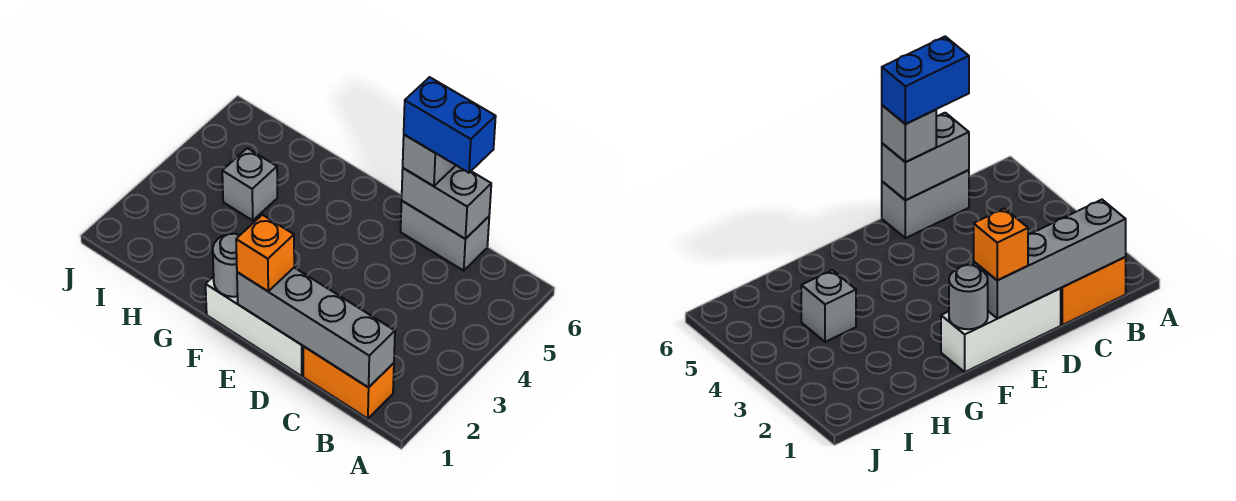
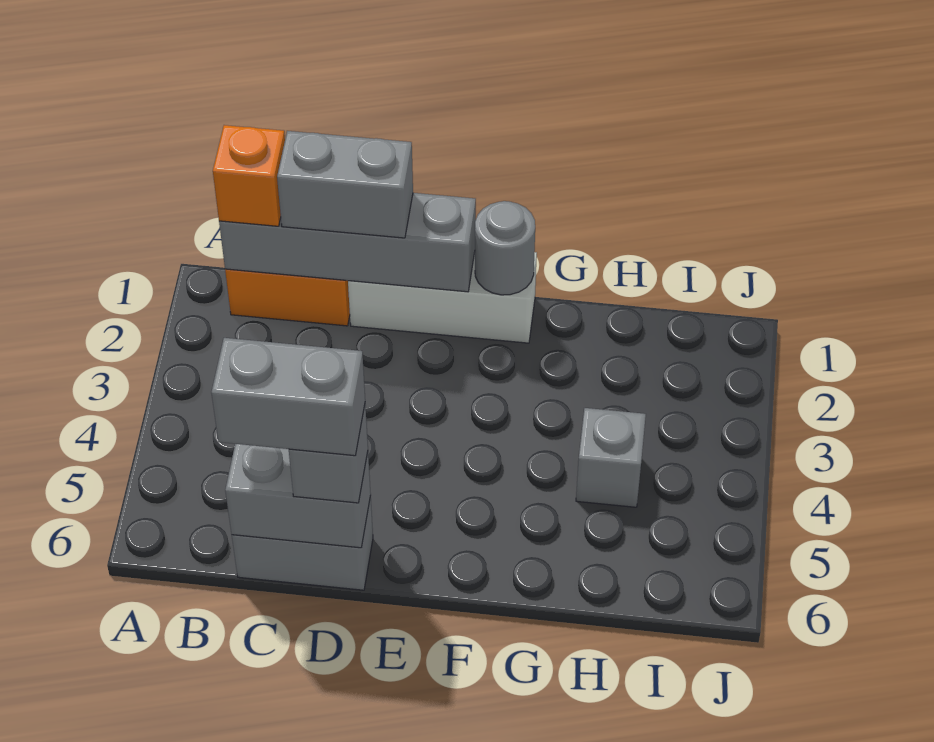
none -> grey 1x2 brick [277,131,413,238]
blue 1x2 brick [404,77,496,173] -> grey 1x2 brick [211,338,365,456]
orange 1x1 brick [236,215,294,291] -> orange 1x1 brick moved to [213,125,285,226]

